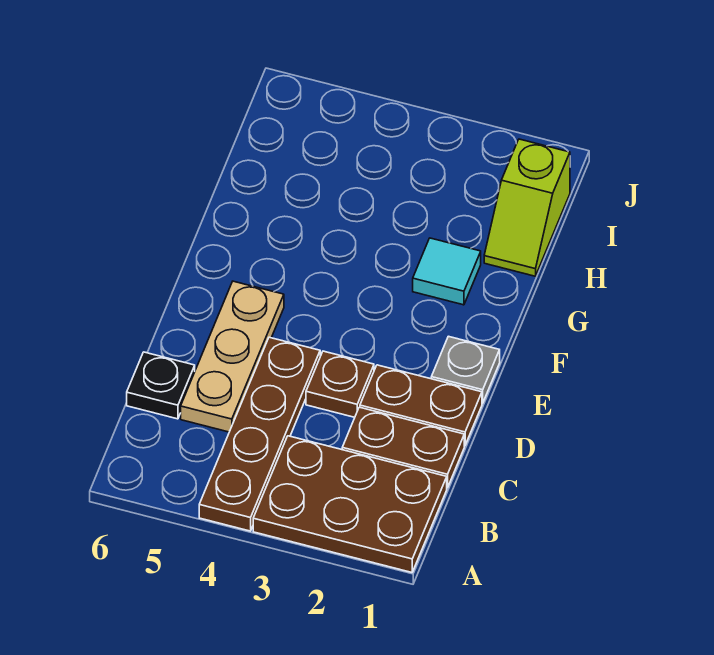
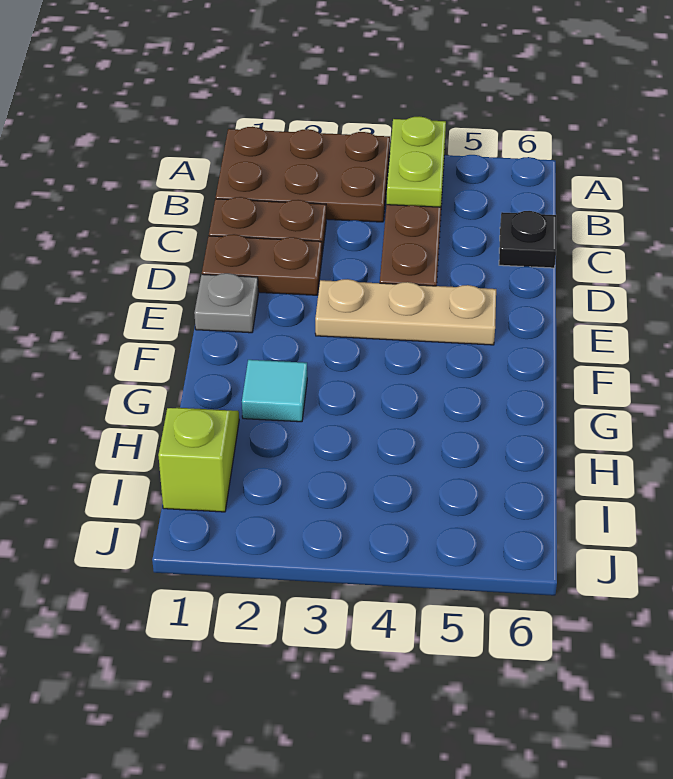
none -> lime 1x2 plate [387,116,446,207]
tan 1x3 plate [181,281,284,432] -> tan 1x3 plate turned to [315,279,496,345]
brown 1x1 plate [306,351,374,417] -> none

